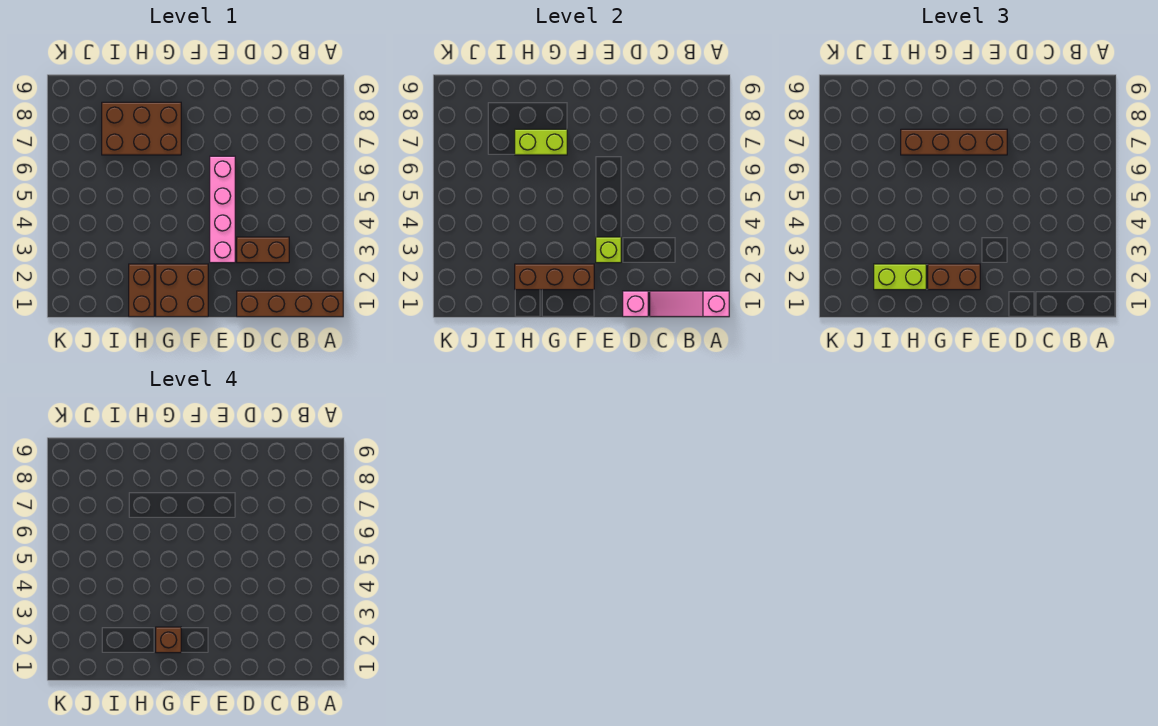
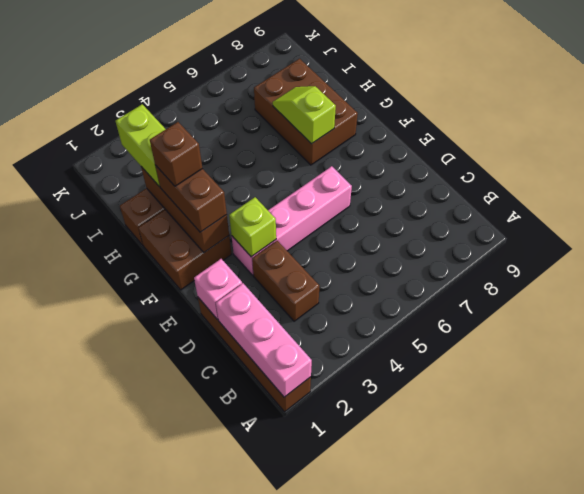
pink 1x3 slope [650,291,729,317] -> pink 1x3 brick [216,283,312,397]
brown 1x4 brick [901,129,1007,155] -> none
lime 1x2 brick [515,129,567,155] -> lime 1x2 slope [273,86,336,144]

